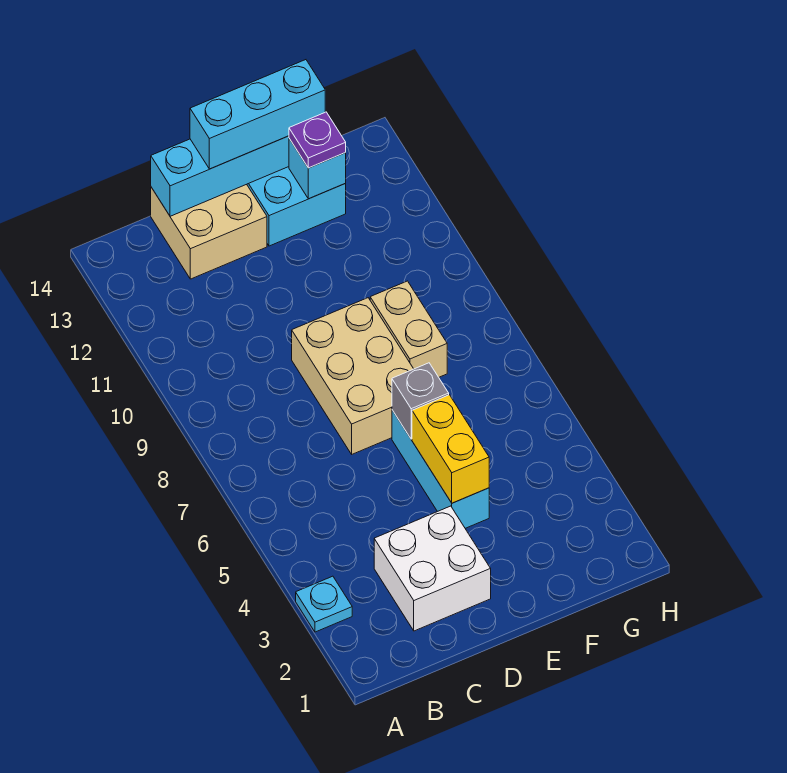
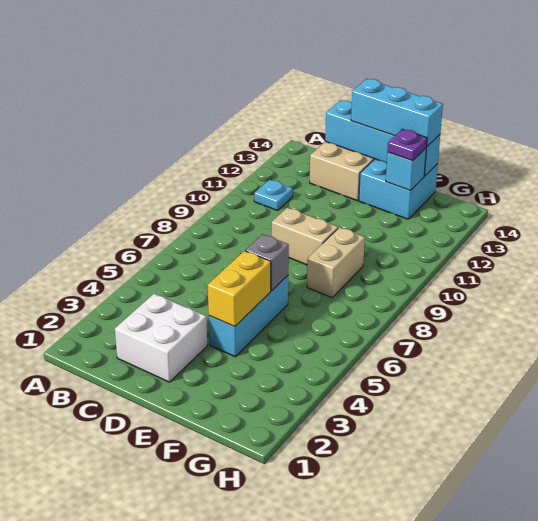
cyan 1x1 plate [296,576,352,632] -> cyan 1x1 plate moved to [254,180,293,211]
tan 2x3 brick [292,298,413,454] -> tan 1x2 brick [272,208,338,265]

